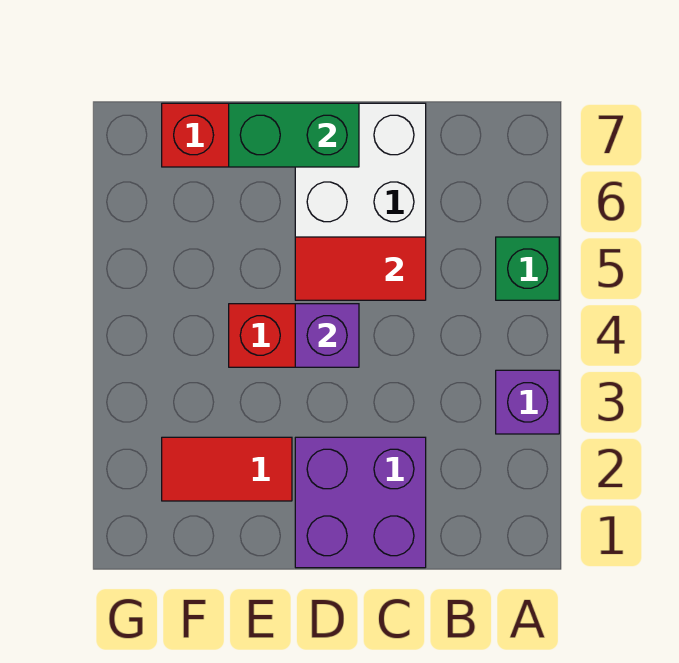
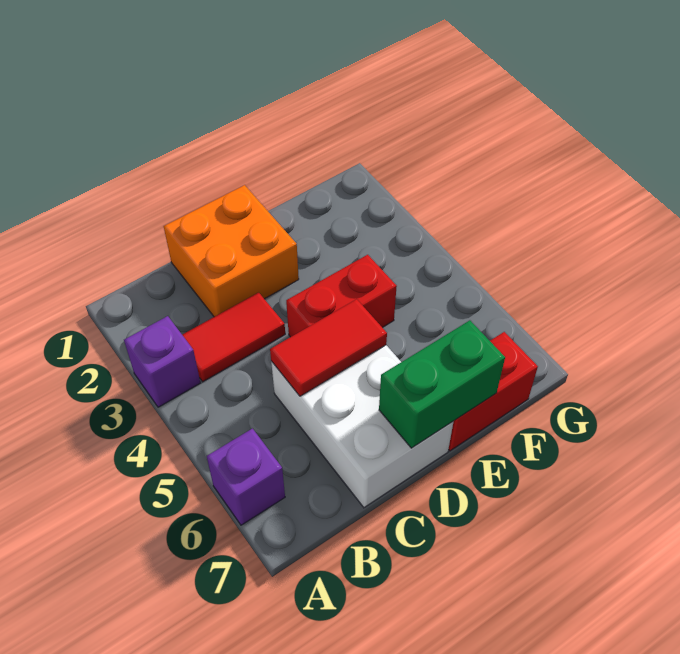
green 1x1 brick [496,237,559,300] -> none
purple 2x2 brick [295,437,426,568] -> orange 2x2 brick [164,185,299,317]
purple 1x1 brick [295,304,359,367] -> purple 1x1 brick moved to [207,429,285,525]
red 1x2 tile [162,437,292,501] -> red 1x2 tile moved to [182,292,285,382]

